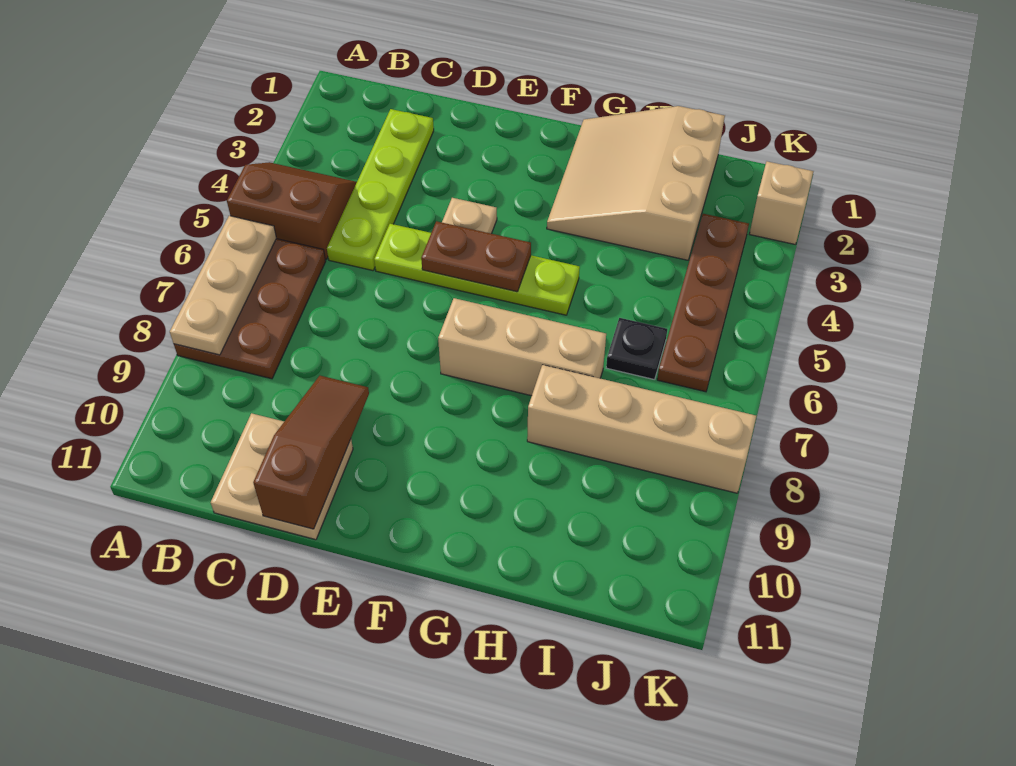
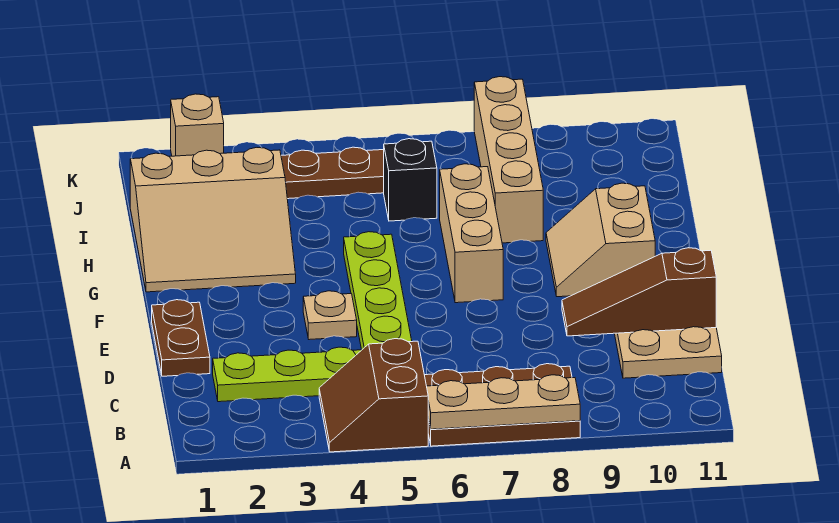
brown 1x2 plate [421,221,531,292] -> brown 1x2 plate moved to [152,300,210,376]
none -> tan 2x2 slope [546,183,655,297]
black 1x1 plate [606,318,667,380] -> black 1x1 brick [384,139,437,221]

